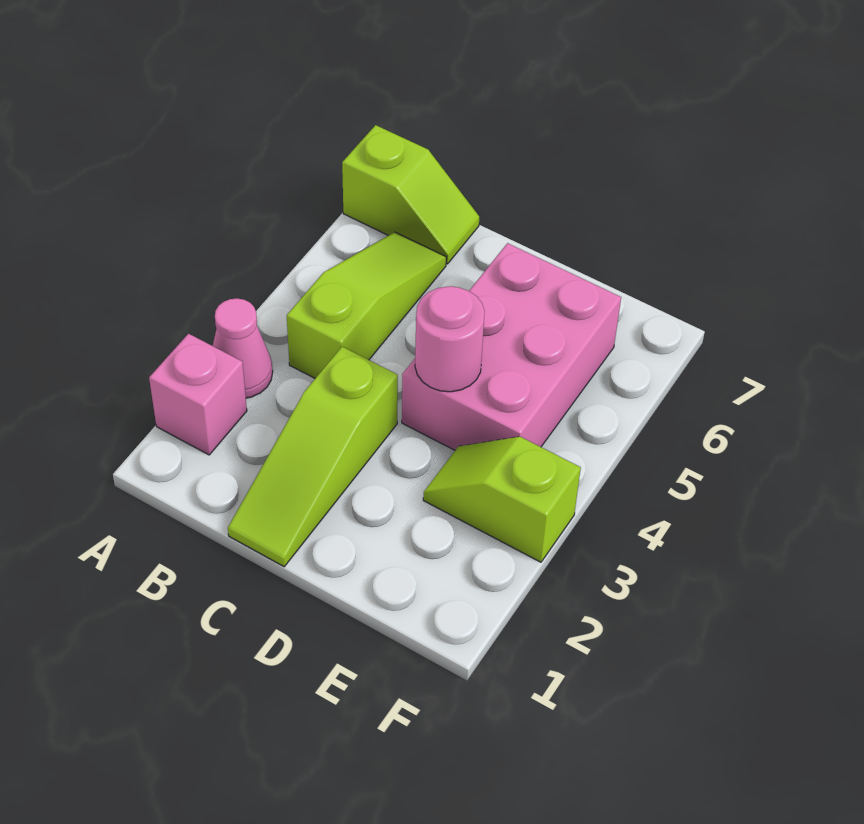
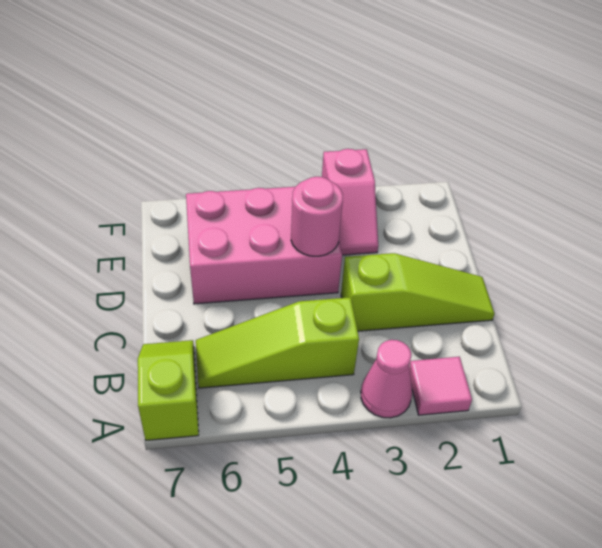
pink 1x1 brick [149,334,247,455] -> pink 1x1 tile [409,357,472,415]
lime 1x2 slope [423,437,581,562] -> pink 1x2 slope [322,149,378,255]

